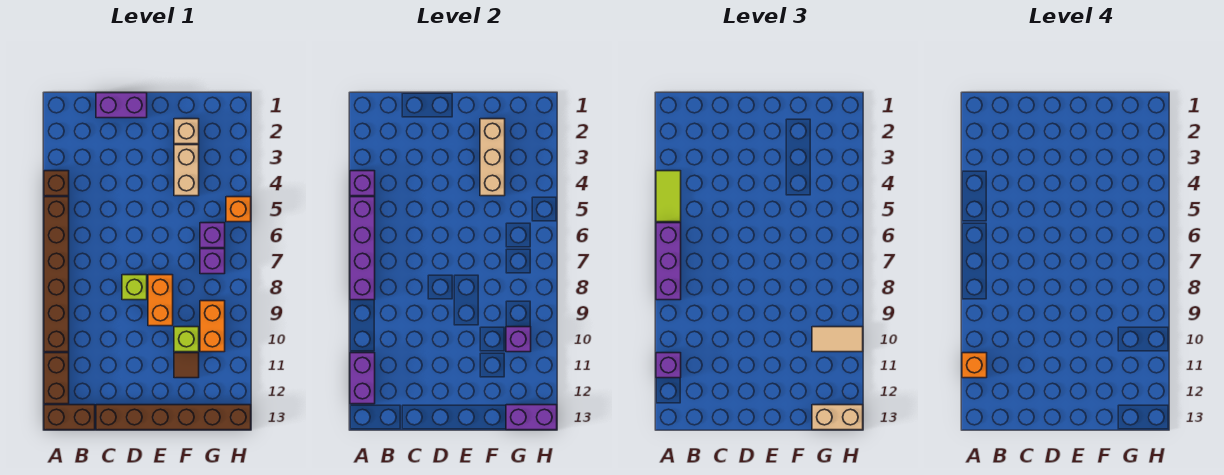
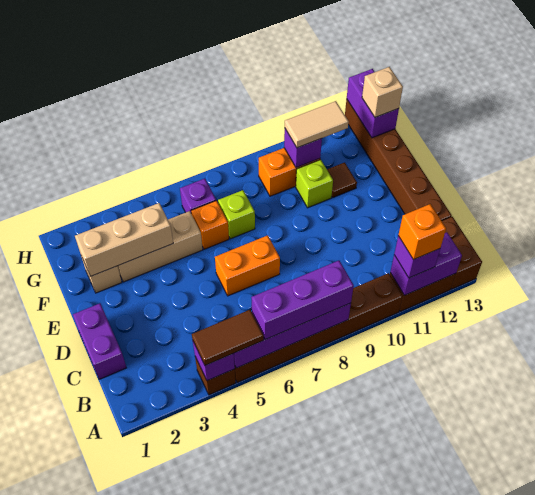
lime 1x2 tile [656,171,681,222] -> brown 1x2 tile [192,310,264,365]
lime 1x1 brick [122,275,147,300] -> lime 1x1 brick moved to [218,190,255,239]
orange 1x2 brick [148,275,173,326] -> orange 1x2 brick moved to [215,235,280,296]
tan 1x2 brick [174,145,199,196] -> tan 1x3 brick [118,211,203,282]
purple 1x1 brick [200,249,225,274] -> none
tan 1x2 tile [812,327,863,352] -> tan 1x2 tile turned to [285,101,349,148]
tan 1x2 brick [812,405,863,430] -> tan 1x1 brick [362,67,403,117]
orange 1x1 brick [226,197,251,222] -> orange 1x1 brick moved to [191,200,229,249]

